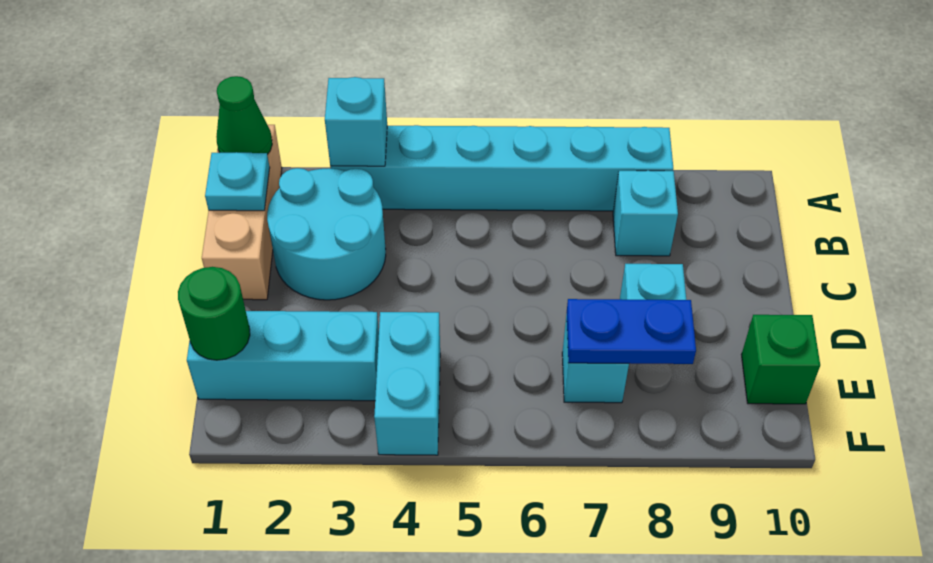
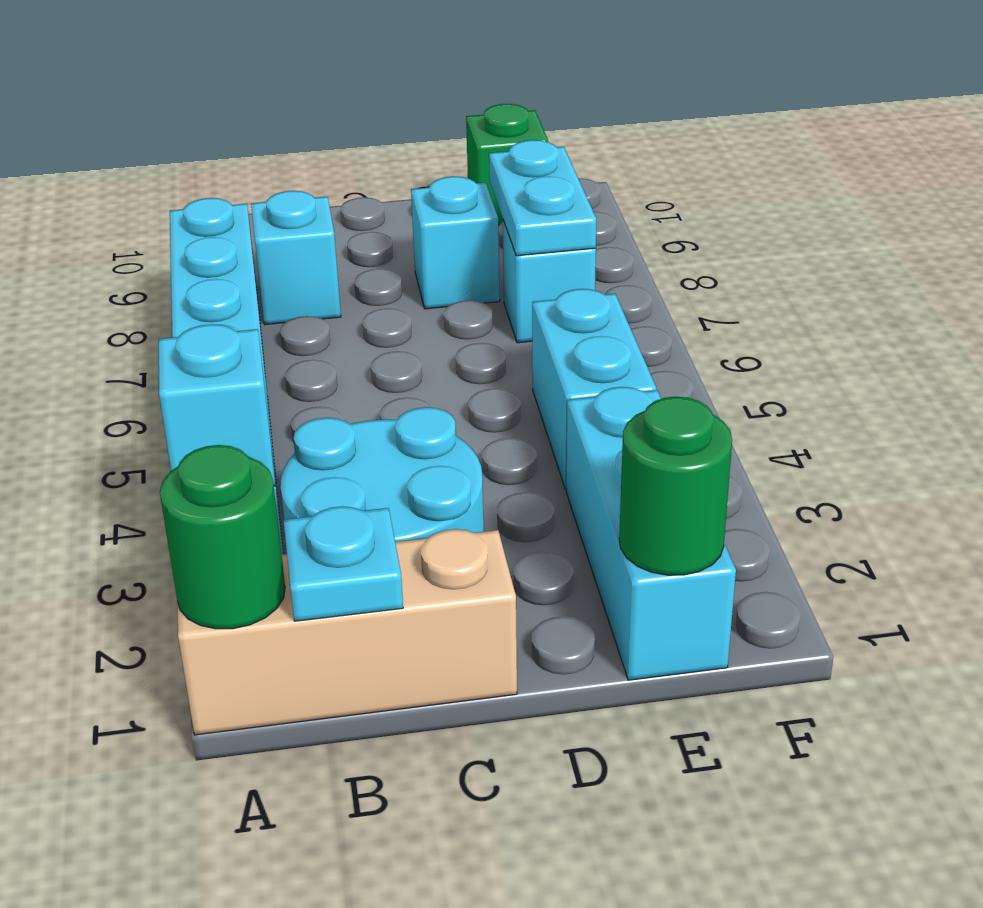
green 1x1 cone [216,76,272,154] -> green 1x1 round brick [160,445,285,629]
cyan 1x2 brick [374,312,440,455] -> cyan 1x2 brick turned to [532,289,656,489]
blue 1x2 plate [566,299,696,364] -> cyan 1x2 plate [489,140,597,256]

